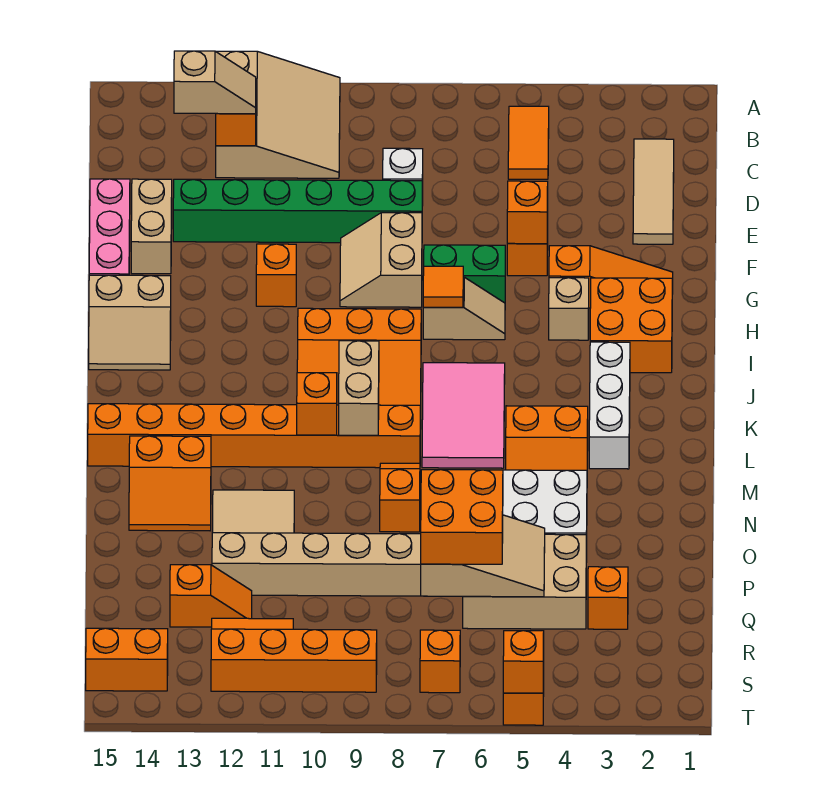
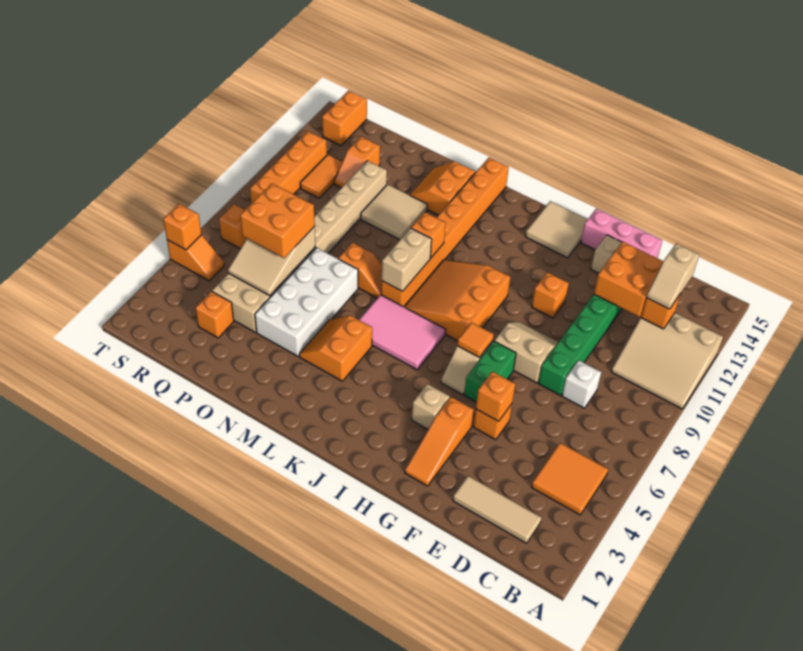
orange 1x2 tile [508,106,549,179] -> orange 2x2 tile [532,443,608,515]
orange 2x2 brick [590,278,672,373] -> orange 2x2 brick moved to [594,242,663,317]
tan 2x2 slope [89,275,171,370] -> tan 2x2 tile [525,201,588,258]
white 1x3 brick [589,342,630,469] -> none
tan 1x2 brick [339,341,379,435] -> tan 1x2 brick turned to [382,228,432,291]

